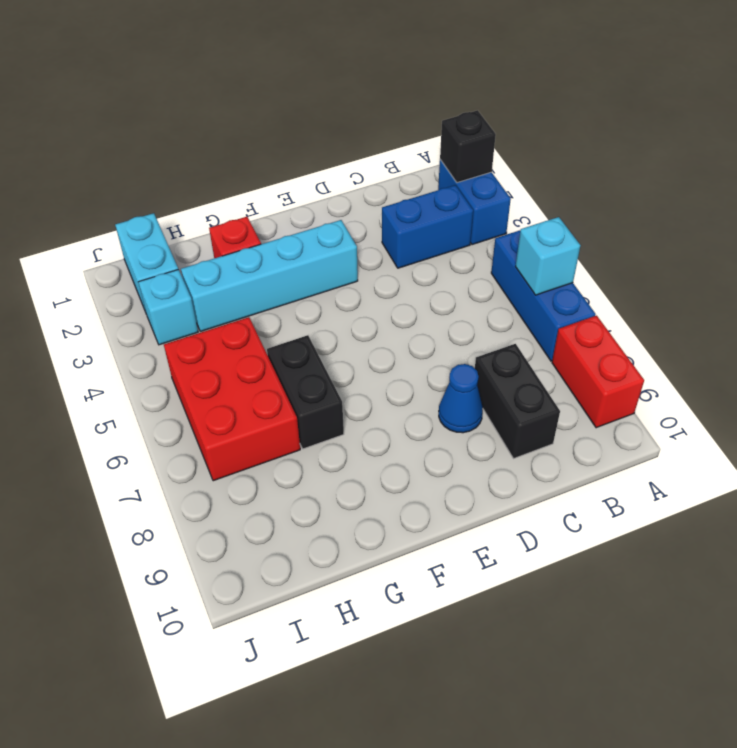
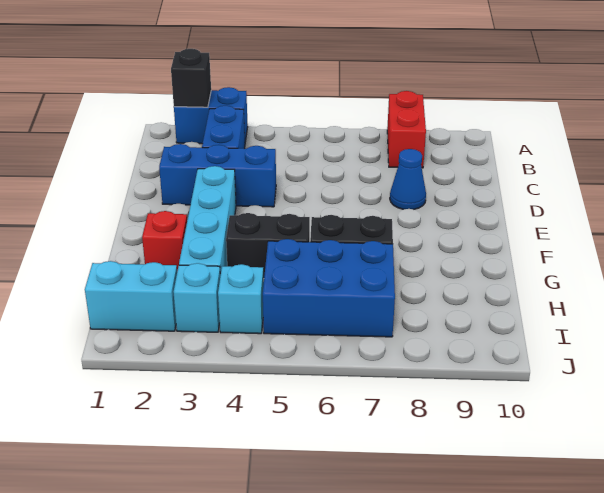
blue 1x3 brick [491,231,596,361] -> blue 1x3 brick moved to [159,144,276,207]
cyan 1x1 brick [515,217,580,295] -> cyan 1x1 brick moved to [218,264,264,334]
red 1x2 brick [552,316,644,428] -> red 1x2 brick turned to [387,91,426,168]
black 1x2 brick [475,344,560,458] -> black 1x2 brick moved to [226,213,310,278]
red 2x3 brick [164,317,300,481] -> blue 2x3 brick [263,239,395,337]

